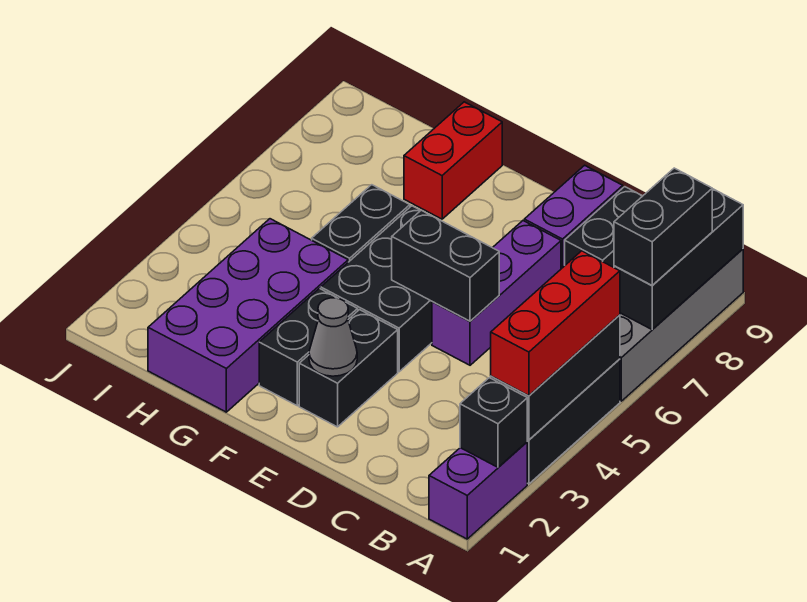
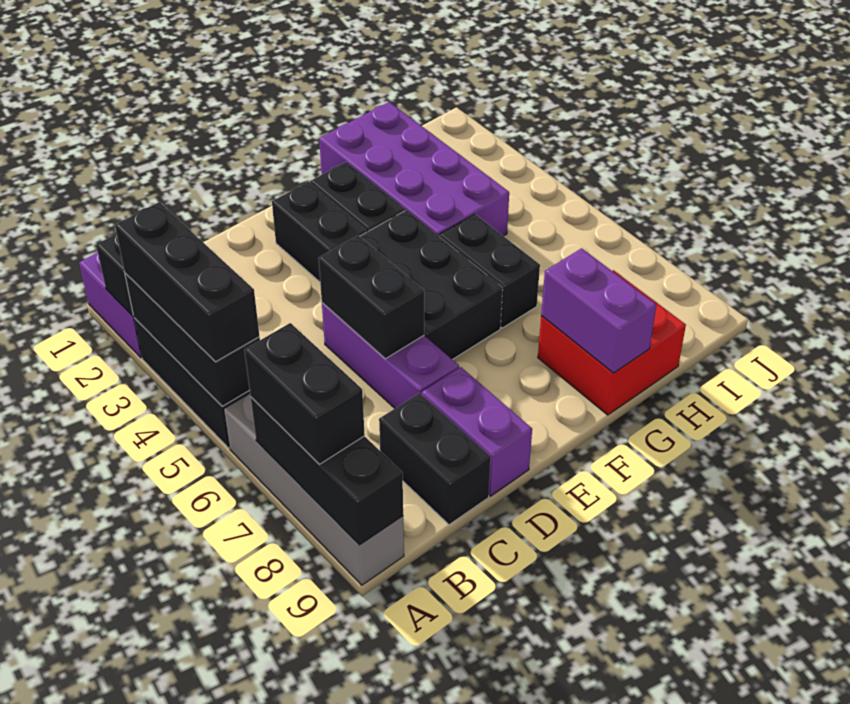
red 1x3 brick [491,251,620,396] -> black 1x3 brick [115,202,260,362]
black 1x2 brick [392,210,499,321] -> black 1x2 brick turned to [319,235,424,359]
grey 1x1 cone [309,298,357,376] -> none
red 1x2 brick [404,102,502,219] -> red 2x2 brick [538,270,686,415]
none -> purple 1x2 brick [541,248,656,373]

